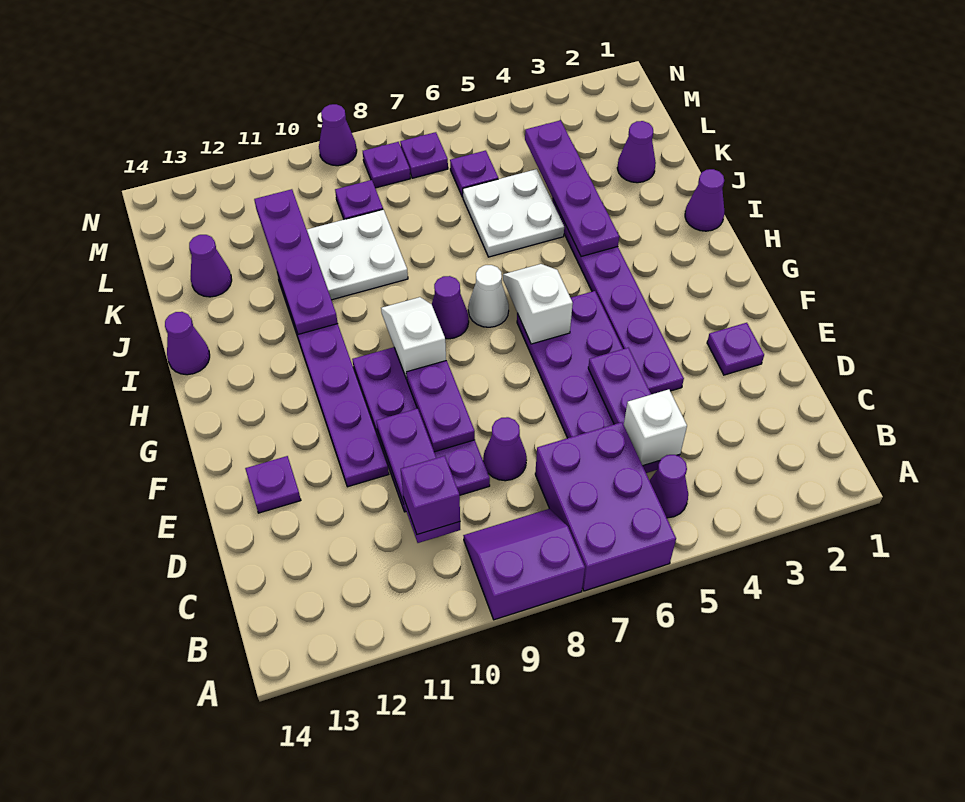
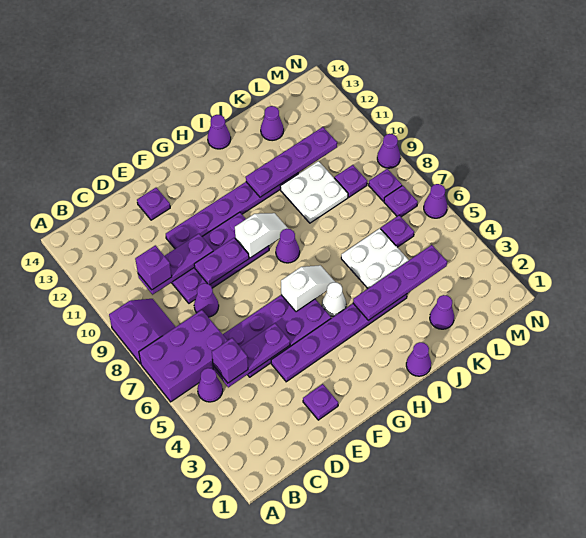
white 1x1 brick [624,389,687,466] -> purple 1x1 brick [212,338,248,383]
white 1x1 cone [468,265,509,327] -> white 1x1 cone moved to [322,282,346,316]
none -> purple 1x1 cone [424,184,447,218]

